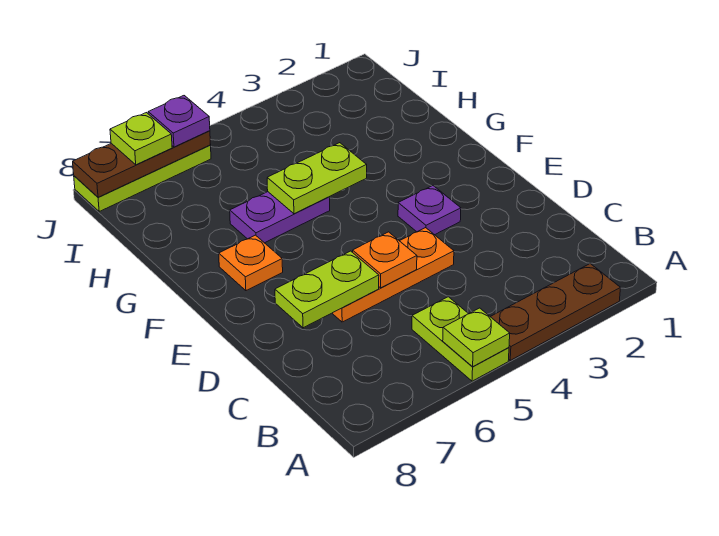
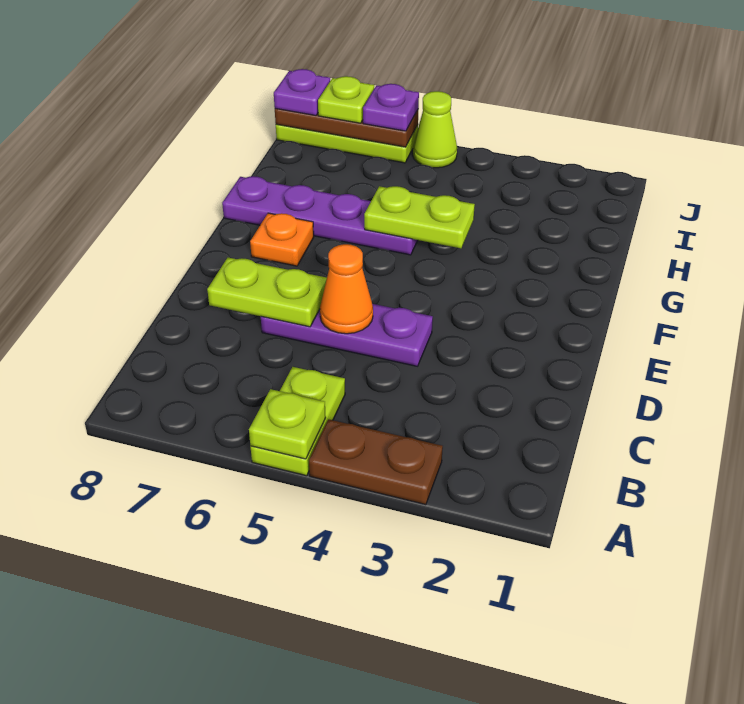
brown 1x3 plate [490,264,620,360] -> brown 1x2 plate [309,419,443,505]
orange 1x3 plate [332,228,454,322] -> purple 1x3 plate [261,304,433,366]
orange 1x1 plate [353,232,417,288] -> orange 1x1 cone [320,244,373,334]
purple 1x1 plate [398,186,461,235] -> purple 1x1 plate moved to [274,69,330,115]
purple 1x2 plate [230,192,330,243] -> purple 1x4 plate [222,176,418,255]
none -> lime 1x1 cone [413,91,457,168]

